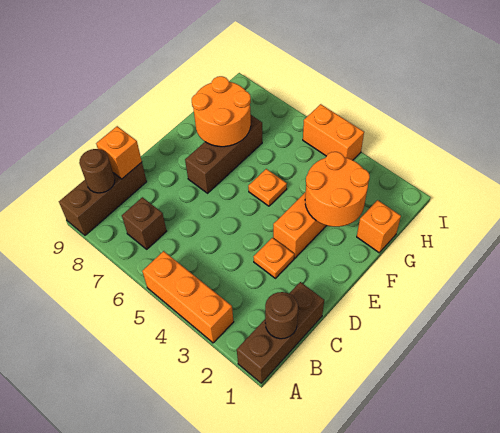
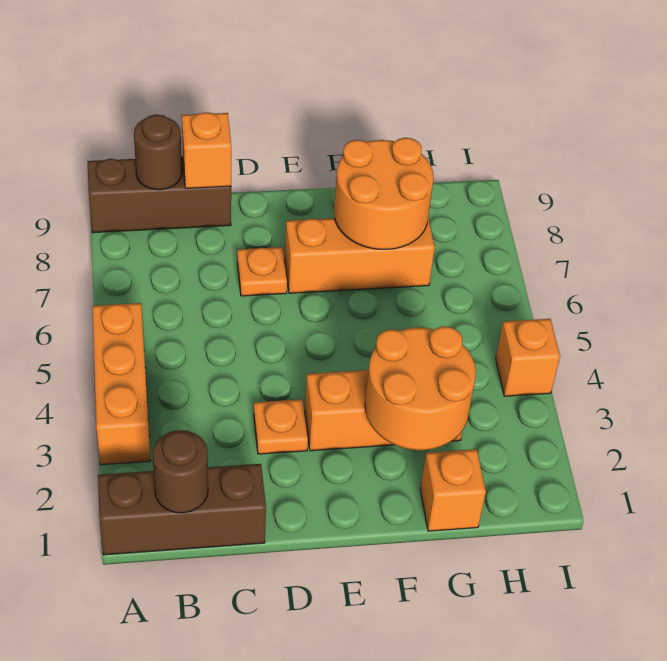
brown 1x1 brick [122,197,167,249] -> none
brown 1x3 brick [185,115,262,193] -> orange 1x3 brick [285,218,435,293]
orange 1x1 plate [248,169,287,206] -> orange 1x1 plate moved to [237,247,287,296]
orange 1x2 brick [303,104,364,160] -> orange 1x1 brick [496,319,560,396]

